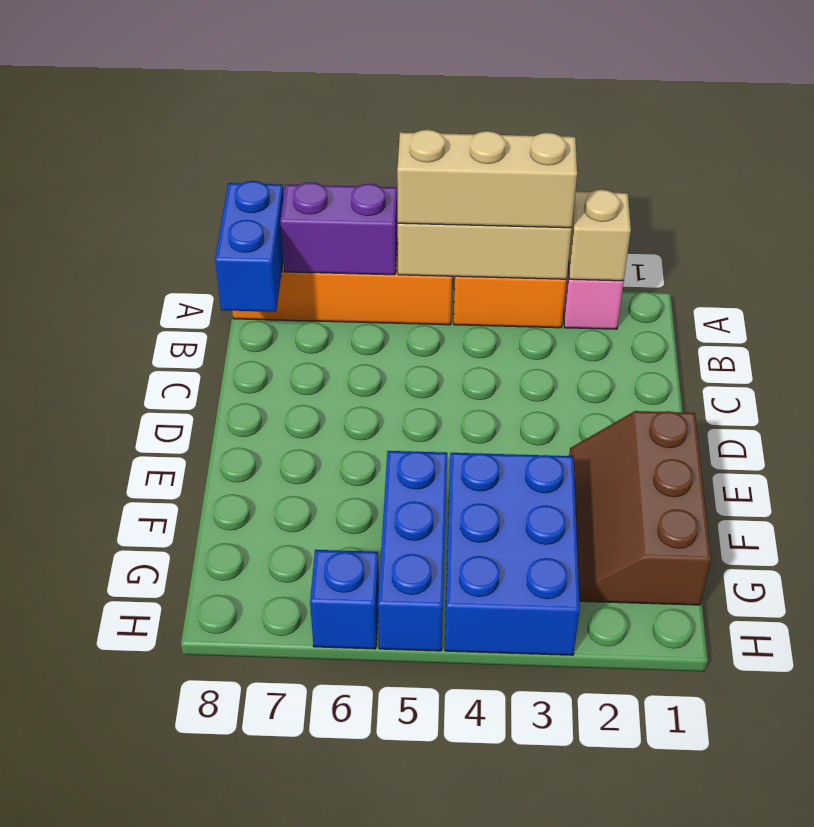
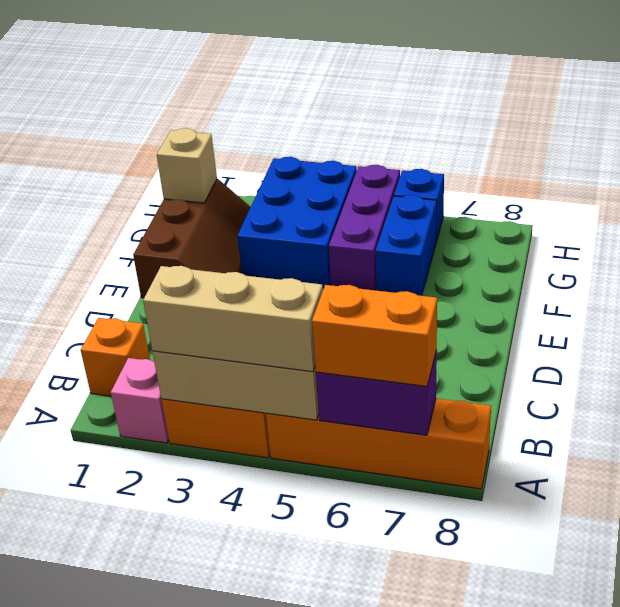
tan 1x1 brick [568,190,631,281] -> tan 1x1 brick moved to [157,128,217,203]
none -> orange 1x2 brick [312,285,437,386]
blue 1x2 brick [215,181,284,312] -> blue 1x2 brick moved to [376,195,437,296]
none -> orange 1x1 brick [81,318,150,396]
blue 1x3 brick [378,451,447,651] -> purple 1x3 brick [329,165,400,290]

